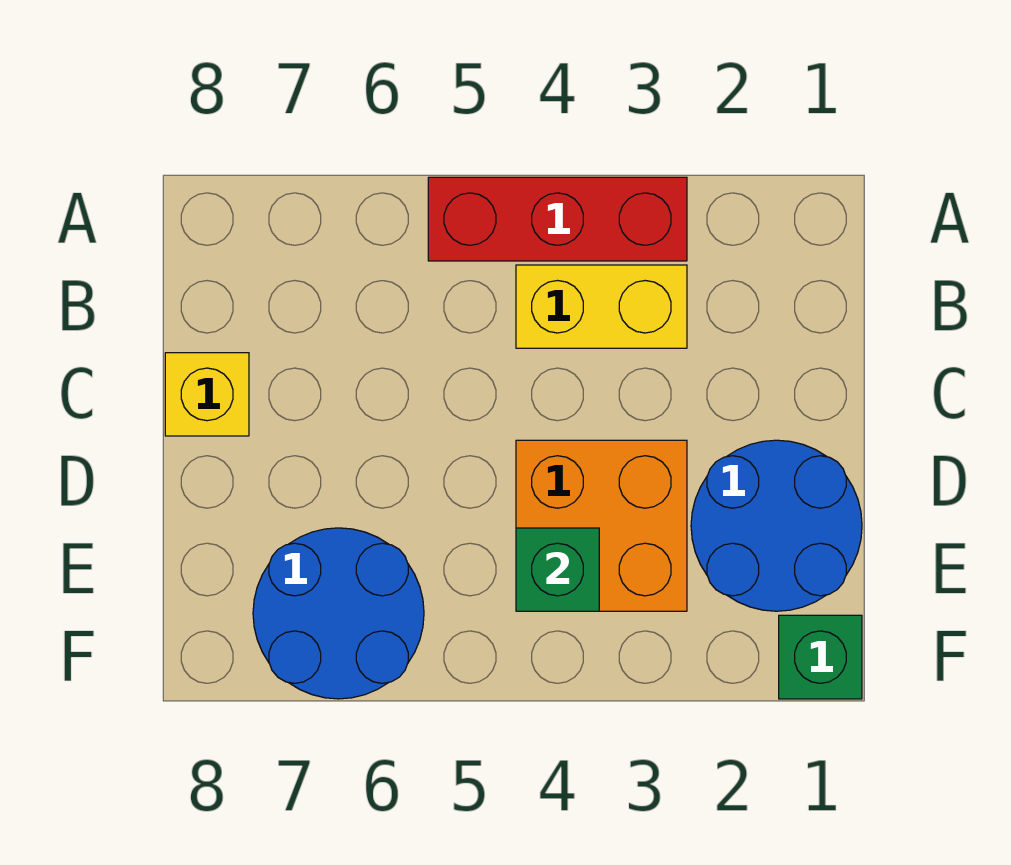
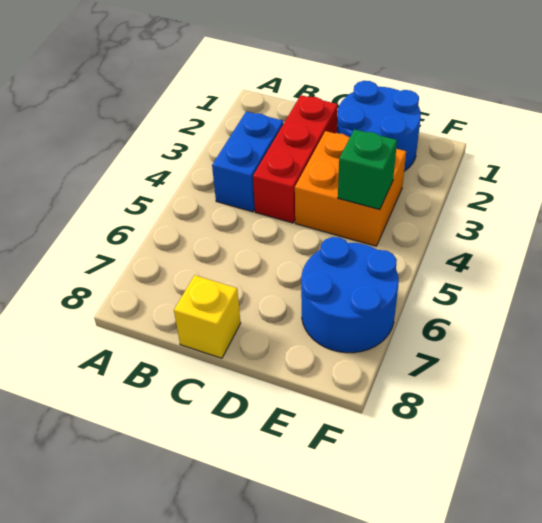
red 1x3 brick [428,177,687,261] -> red 1x3 brick moved to [253,95,338,223]
yellow 1x2 brick [516,265,687,348] -> blue 1x2 brick [212,111,283,212]
green 1x1 brick [779,615,862,699] -> none

